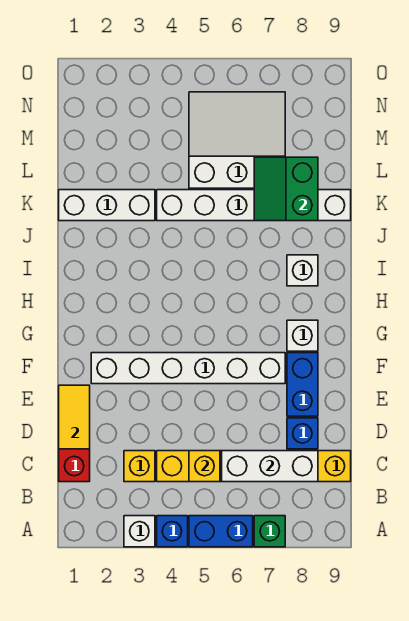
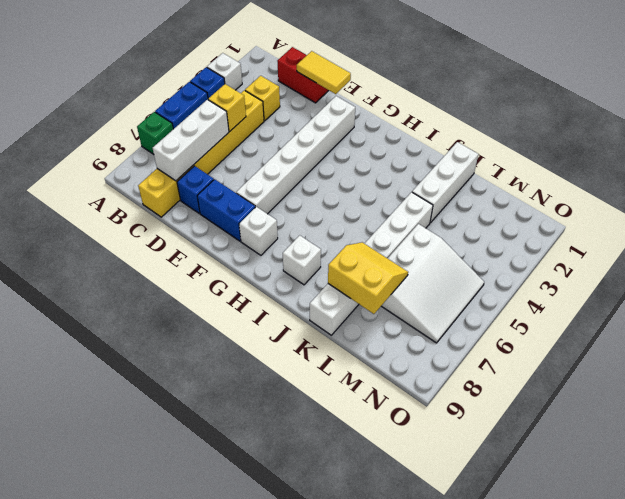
green 2x2 slope [254,157,318,221] -> yellow 2x2 slope [328,242,408,314]

